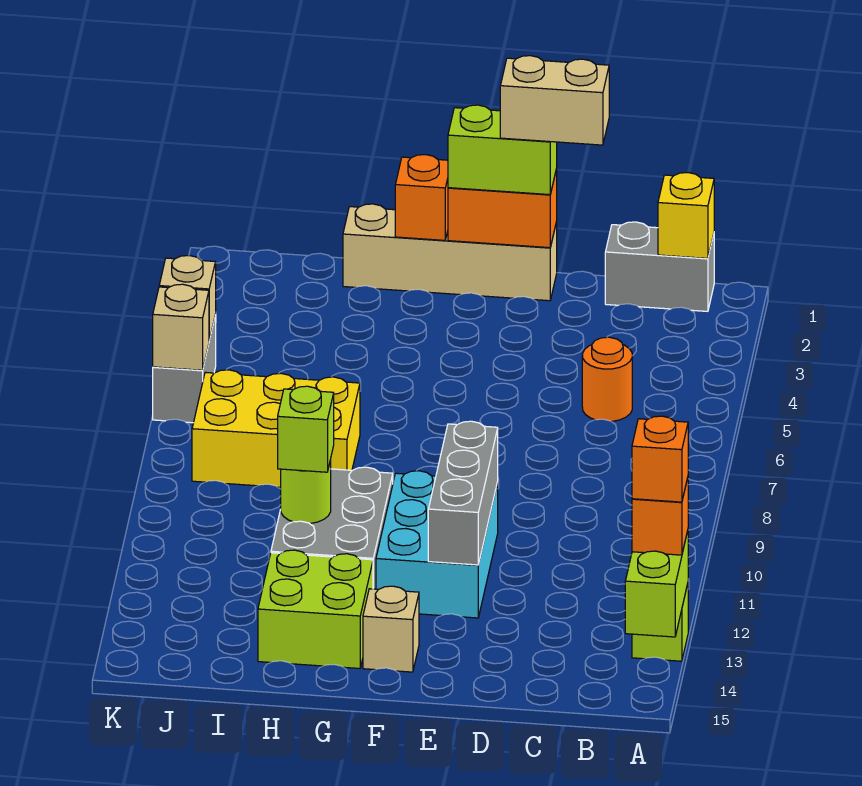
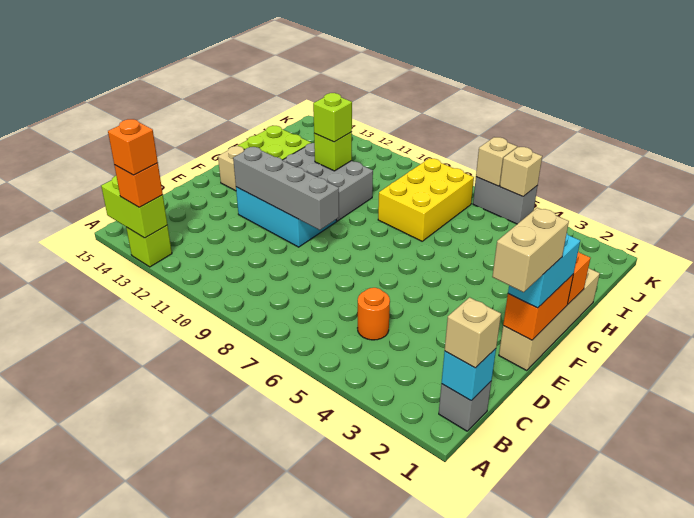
grey 1x2 brick [605,222,714,311] -> grey 1x1 brick [439,382,491,431]
yellow 1x1 brick [658,173,714,258] -> cyan 1x1 brick [442,349,496,401]
none -> tan 1x1 brick [445,297,501,368]
lime 1x2 brick [448,105,557,195] -> cyan 1x2 brick [508,234,580,308]
grey 1x3 brick [428,421,498,565] -> grey 1x4 brick [233,147,339,230]
lime 1x1 round brick [281,460,331,524] -> lime 1x1 brick [314,132,352,171]

